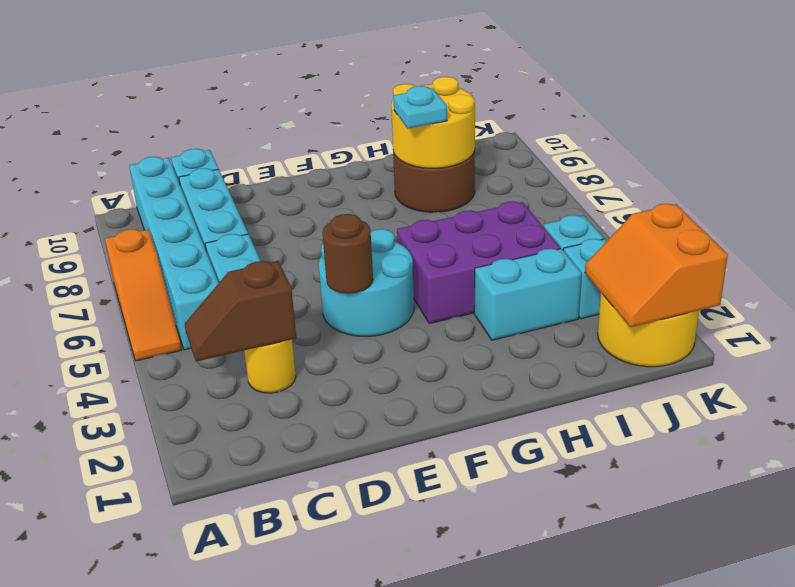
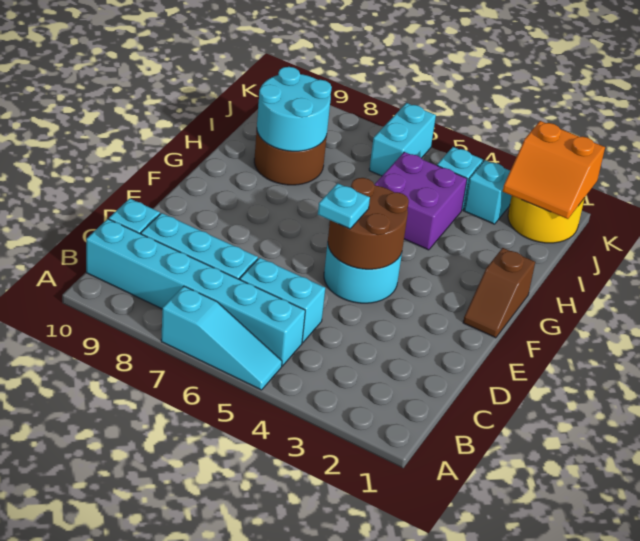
orange 1x3 slope [105,229,181,361] -> cyan 1x3 slope [161,286,282,390]
brown 1x2 slope [185,261,296,362] -> brown 1x2 slope moved to [463,248,535,338]
yellow 1x1 round brick [244,339,296,393] -> none
brown 1x1 round brick [323,214,373,294] -> brown 2x2 round brick [328,178,409,269]
purple 2x3 brick [397,201,560,324] -> purple 2x2 brick [374,152,467,250]
cyan 1x2 brick [474,249,582,340] -> cyan 1x2 brick moved to [369,103,436,176]
yellow 2x2 round brick [391,77,475,168] -> cyan 2x2 round brick [257,67,332,151]
cyan 1x1 plate [393,86,447,128] -> cyan 1x1 plate moved to [318,183,370,229]

